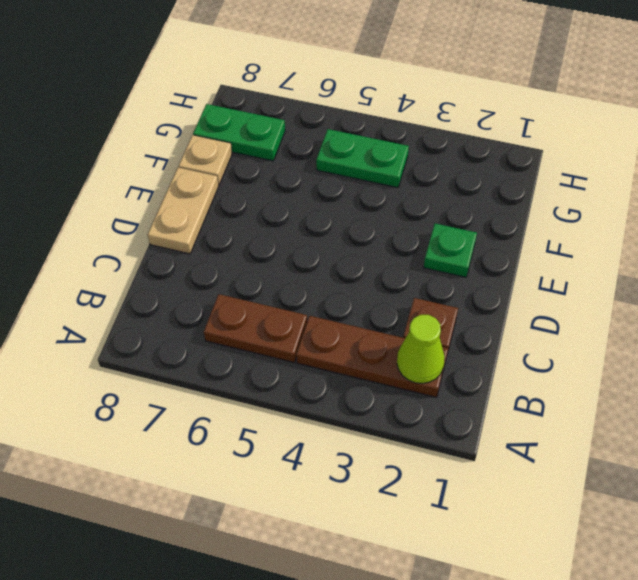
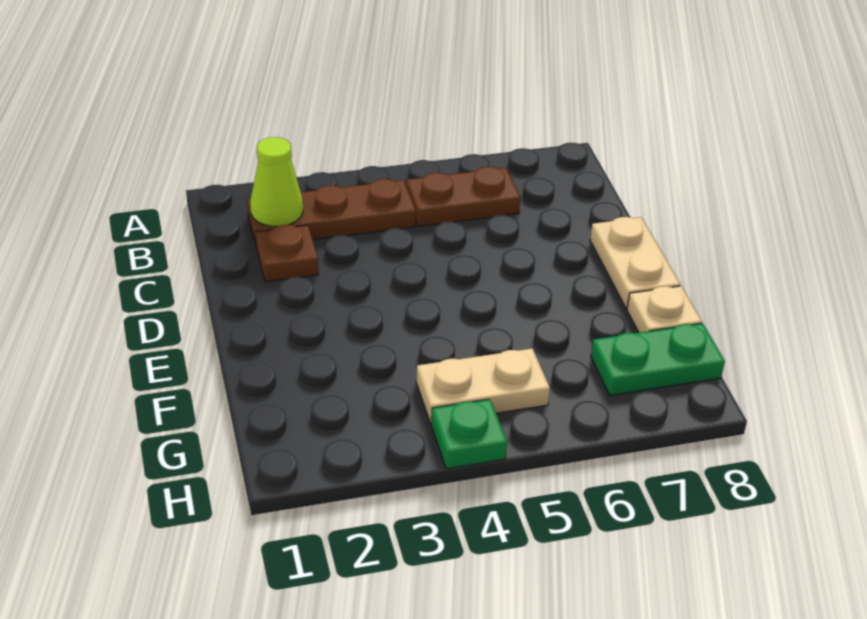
green 1x1 plate [424,224,477,277] -> green 1x1 plate moved to [431,399,507,469]
green 1x2 plate [316,129,409,188] -> tan 1x2 plate [416,349,550,423]

